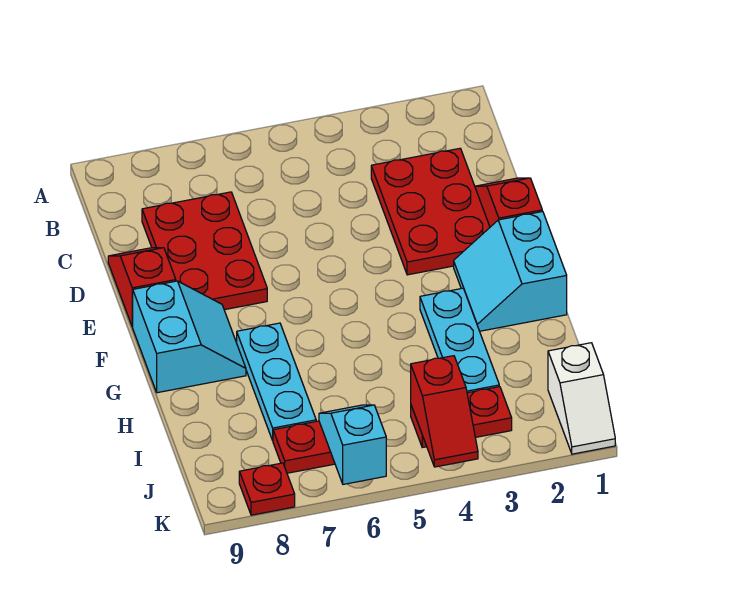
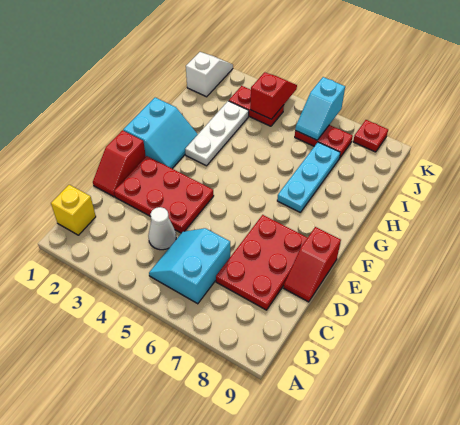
none -> yellow 1x1 brick [51,185,96,235]
red 2x3 plate [371,148,490,275] -> red 2x3 plate turned to [114,156,214,233]
none -> white 1x1 cone [148,207,176,250]
cyan 2x2 slope [133,281,246,393] -> cyan 2x2 slope moved to [149,228,230,304]
cyan 1x3 plate [420,288,499,393] -> white 1x3 plate [185,101,249,166]

